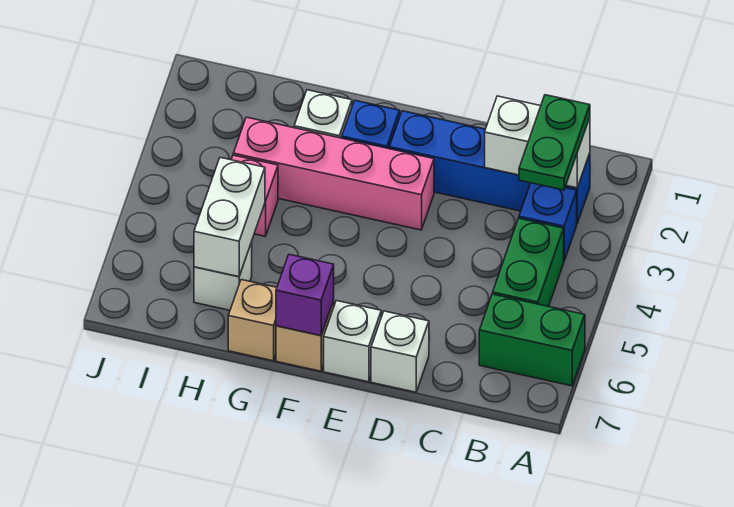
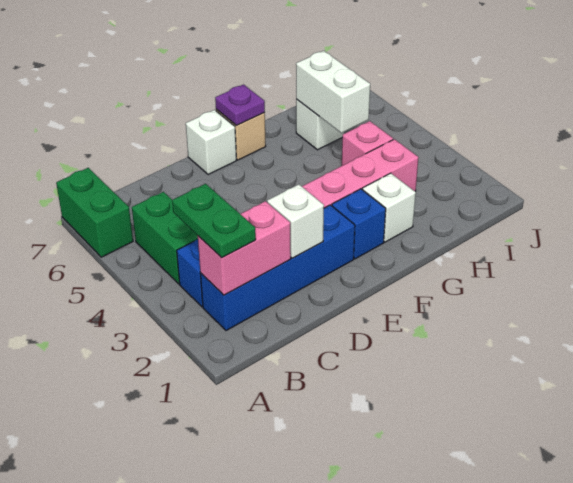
green 1x2 brick [479,294,585,386] -> green 1x2 brick turned to [56,168,133,257]
white 1x2 brick [485,96,590,188] -> pink 1x2 brick [198,201,291,295]
white 1x1 brick [371,311,429,392] -> white 1x1 brick moved to [267,184,324,258]
purple 1x1 brick [276,254,334,336] -> purple 1x1 plate [215,85,265,126]
tan 1x1 brick [228,280,277,361] -> none

